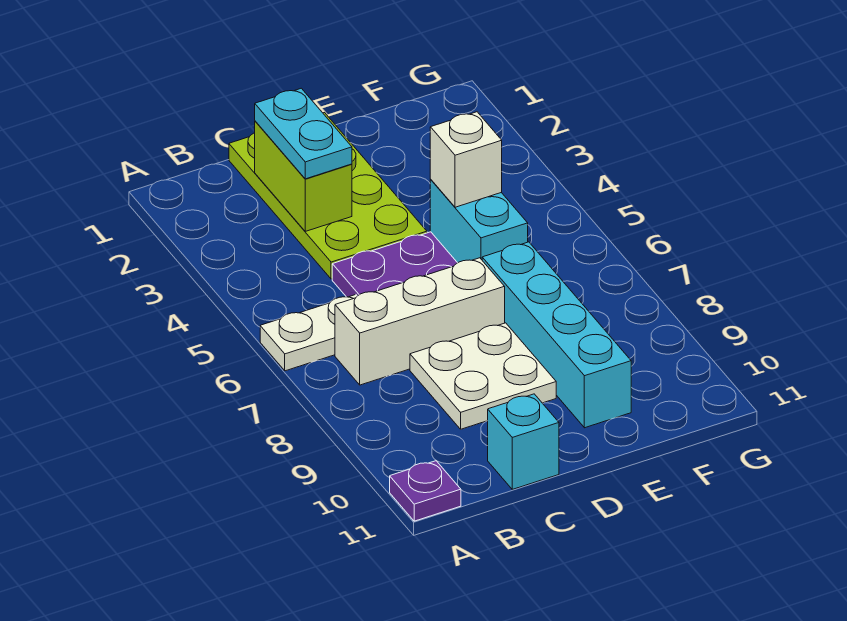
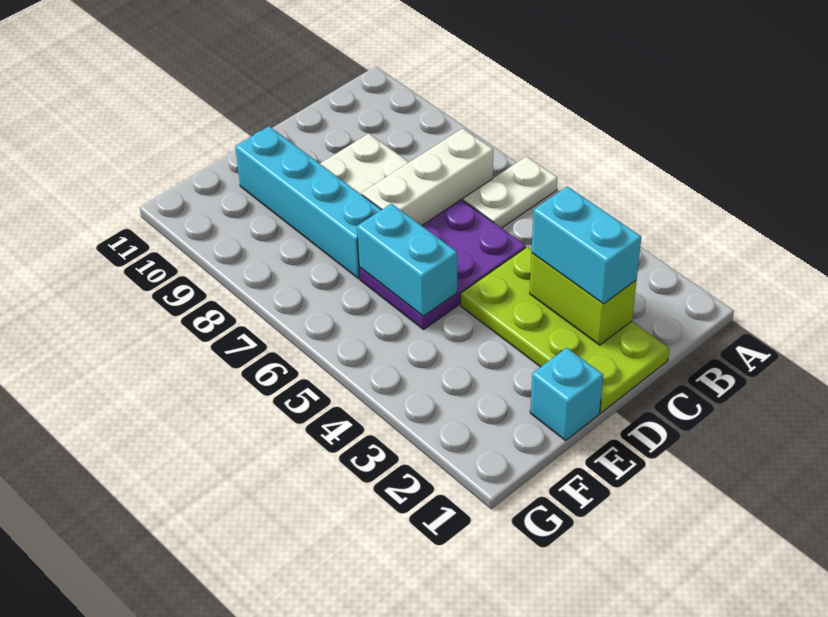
purple 1x1 plate [390,461,461,521] -> none
cyan 1x2 plate [255,88,352,179] -> cyan 1x2 brick [532,186,641,304]
cyan 1x1 brick [488,394,559,489] -> cyan 1x1 brick moved to [530,348,603,440]
white 1x1 brick [430,112,502,207] -> none

